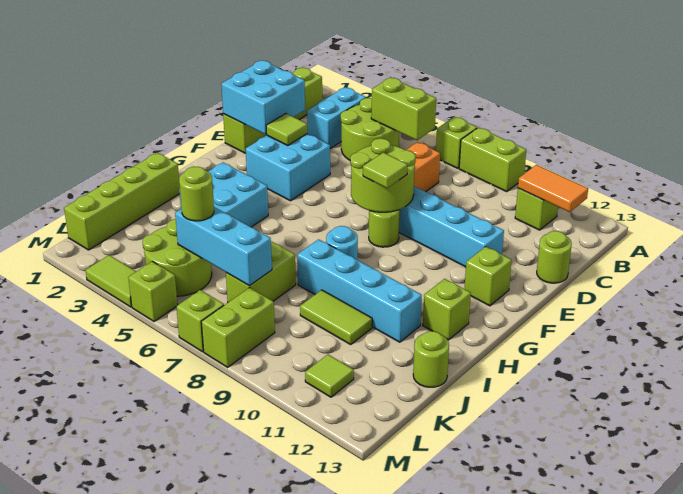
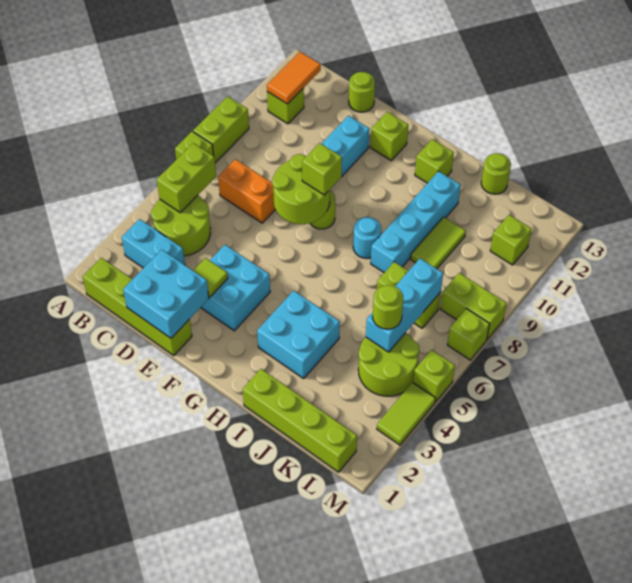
lime 1x1 tile [363,152,408,188] -> lime 1x1 brick [302,143,342,195]
lime 1x1 tile [305,354,354,397] -> lime 1x1 brick [490,215,532,265]

